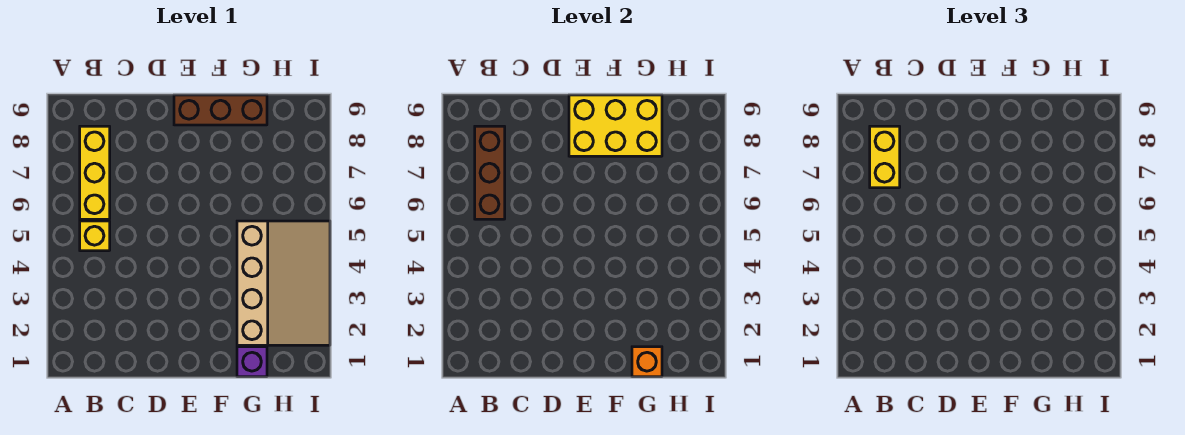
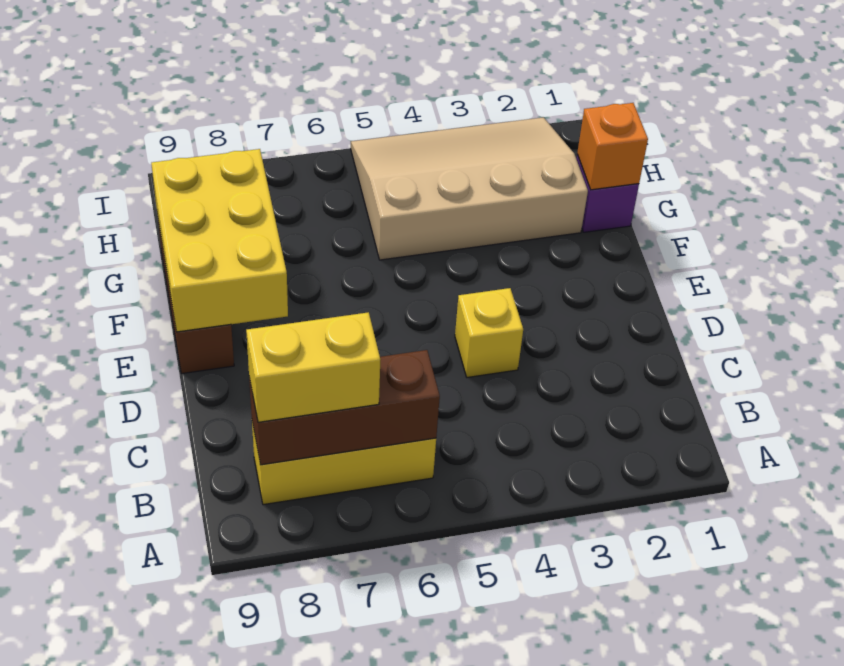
yellow 1x1 brick [80,221,110,251] -> yellow 1x1 brick moved to [455,288,523,377]

